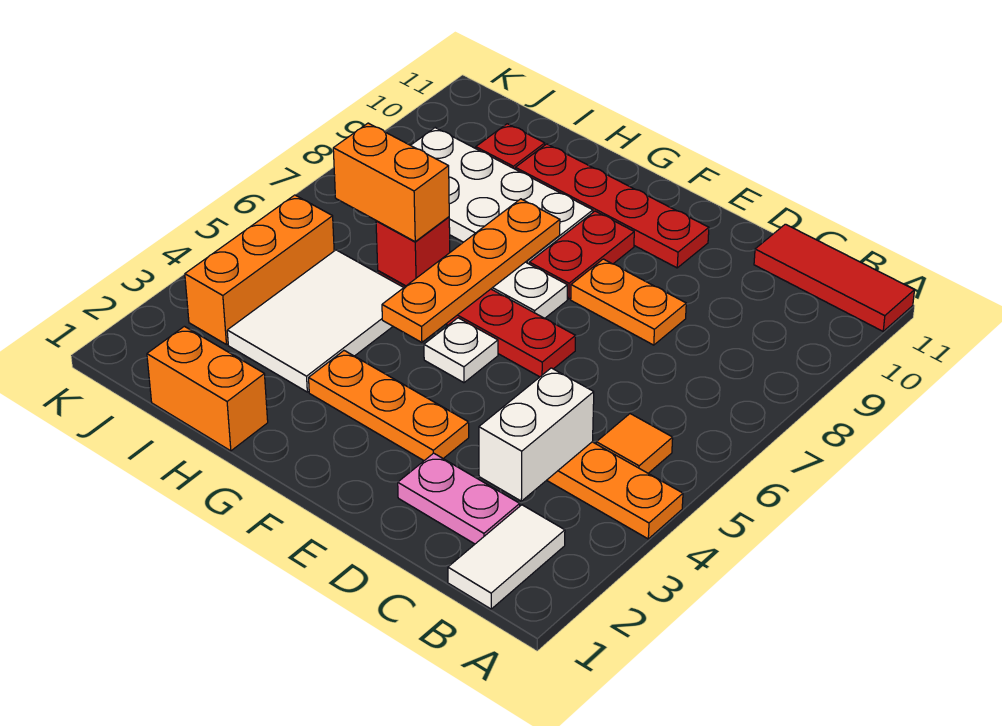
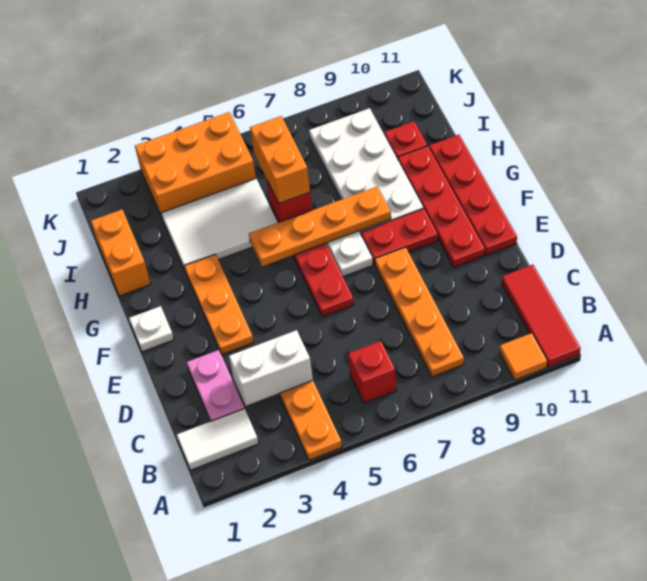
orange 1x1 tile [596,414,673,473] -> orange 1x1 tile moved to [500,333,547,380]
none -> red 1x1 brick [348,341,396,403]
orange 1x2 plate [571,259,686,345] -> orange 1x4 plate [375,247,464,377]
none -> red 1x4 plate [429,135,517,255]
white 1x1 plate [424,318,498,383] -> white 1x1 plate moved to [129,306,174,352]
orange 1x3 brick [185,195,334,345] -> orange 2x3 brick [135,112,256,217]

